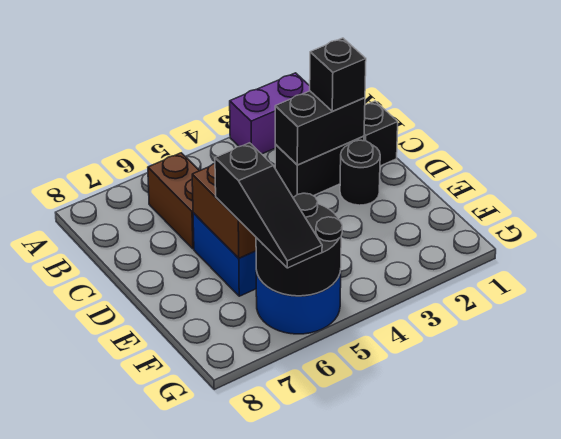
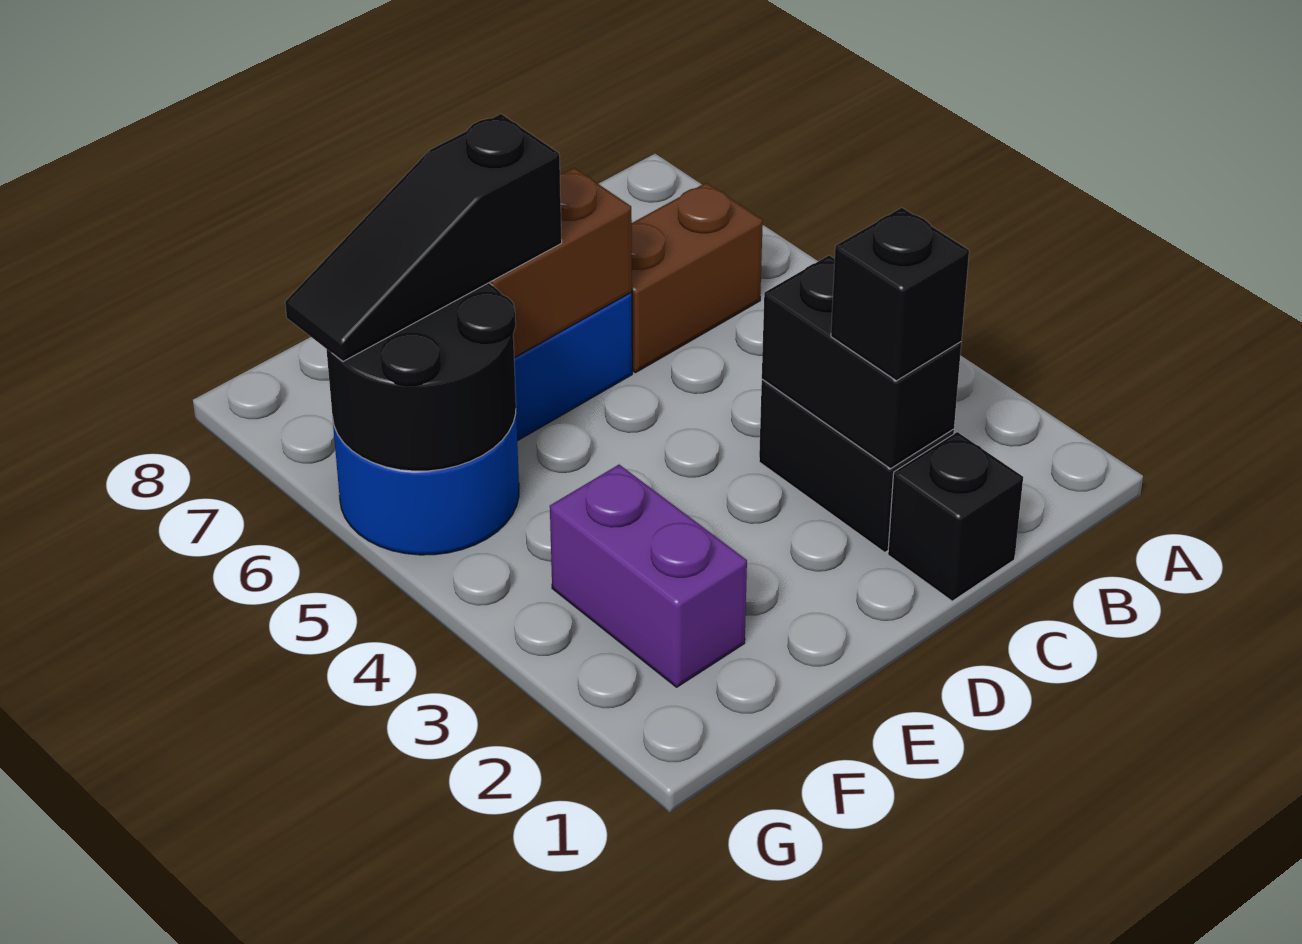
purple 1x2 brick [230,73,310,154] -> purple 1x2 brick moved to [550,465,747,687]
black 1x1 round brick [340,140,380,205] -> none

